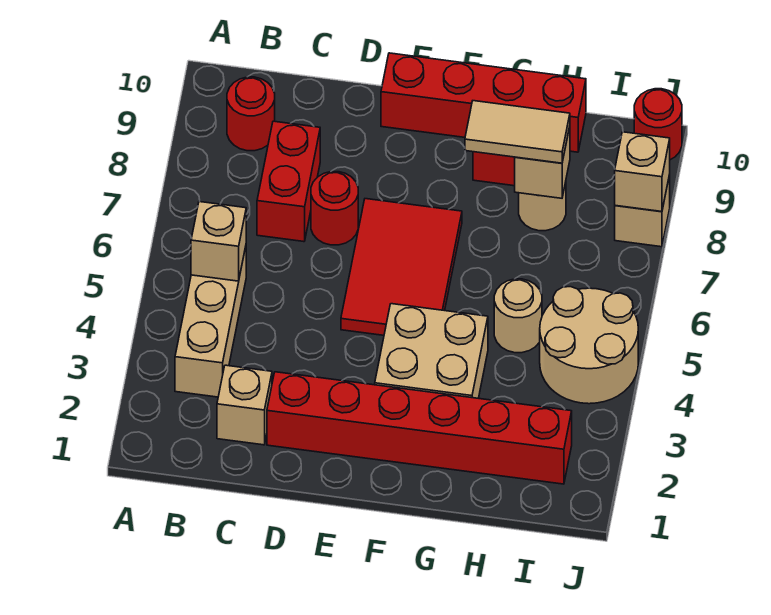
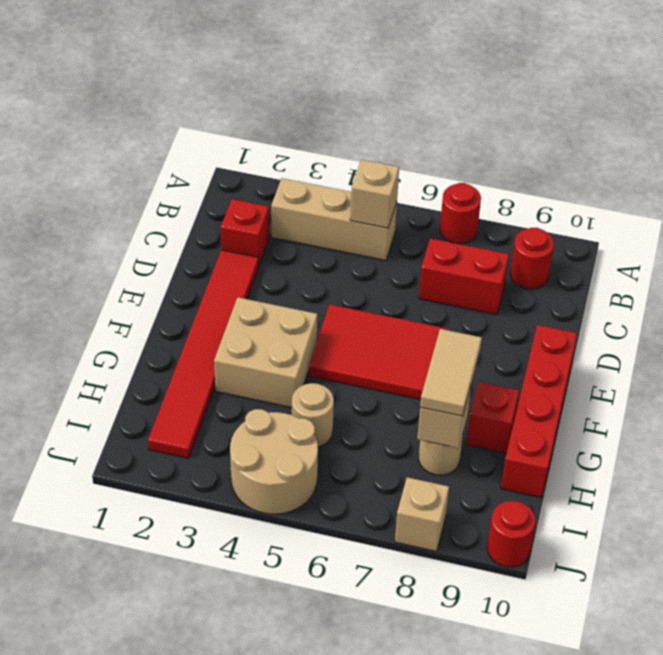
tan 1x1 brick [217,365,272,445] -> red 1x1 brick [221,199,269,265]
red 1x6 brick [267,372,572,484] -> red 1x6 tile [148,250,259,458]
red 1x1 round brick [311,172,358,245] -> red 1x1 round brick moved to [440,183,481,244]
tan 1x1 brick [615,132,670,212] -> none

